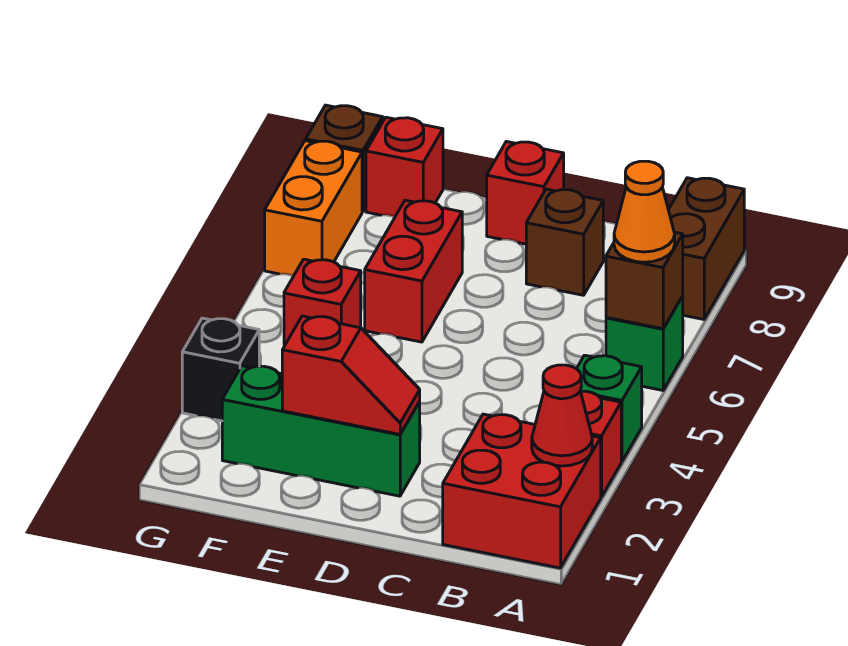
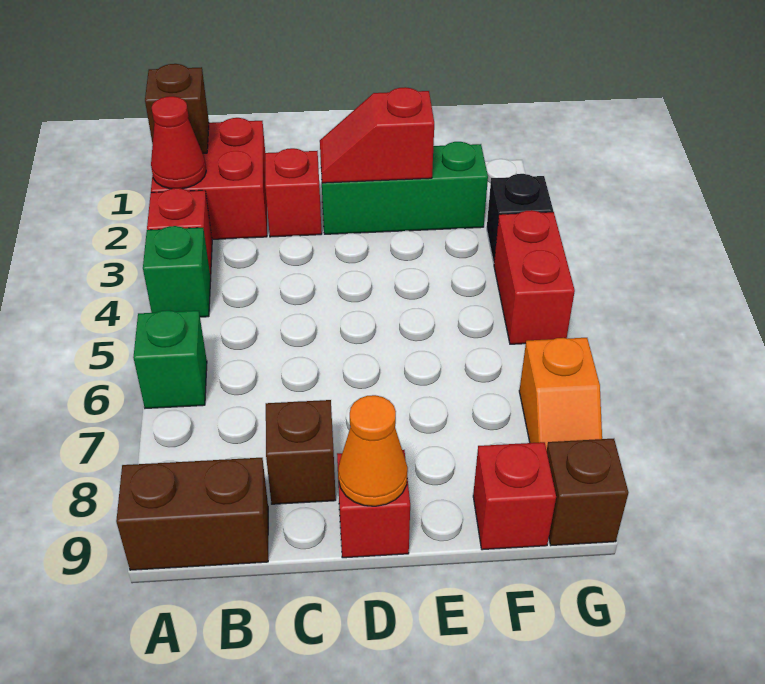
brown 1x1 brick [606,232,683,329] -> brown 1x1 brick moved to [145,64,209,153]
orange 1x1 cone [614,161,675,262] -> orange 1x1 cone moved to [338,395,408,506]
brown 1x2 brick [669,178,744,319] -> brown 1x2 brick turned to [116,458,268,570]
red 1x2 brick [365,200,462,342] -> red 1x2 brick moved to [494,210,575,344]
red 1x1 brick [284,259,361,346] -> red 1x1 brick moved to [265,148,322,237]
orange 1x2 brick [265,141,362,276] -> orange 1x2 slope [519,338,602,450]

